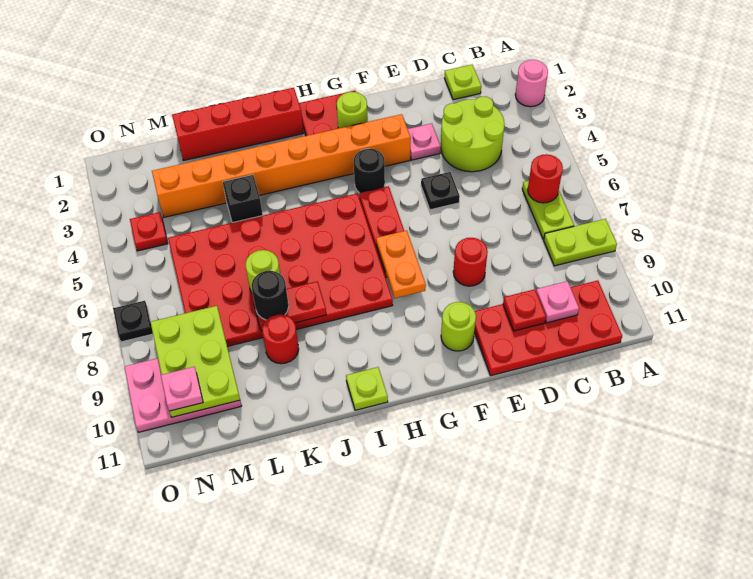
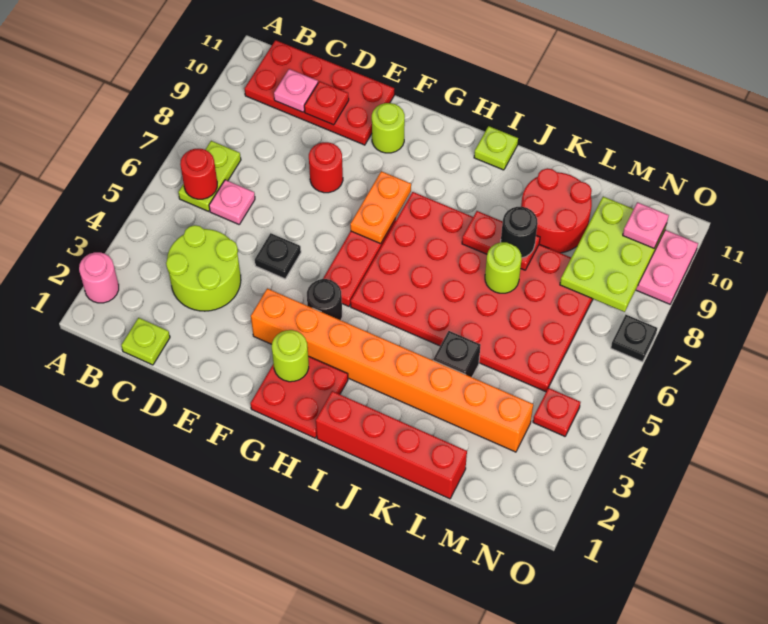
lime 1x2 plate [544,219,617,266] -> none
pink 1x1 plate [408,123,441,160] -> pink 1x1 plate moved to [209,180,255,224]
red 1x1 round brick [262,314,299,364] -> red 2x2 round brick [521,168,592,253]

